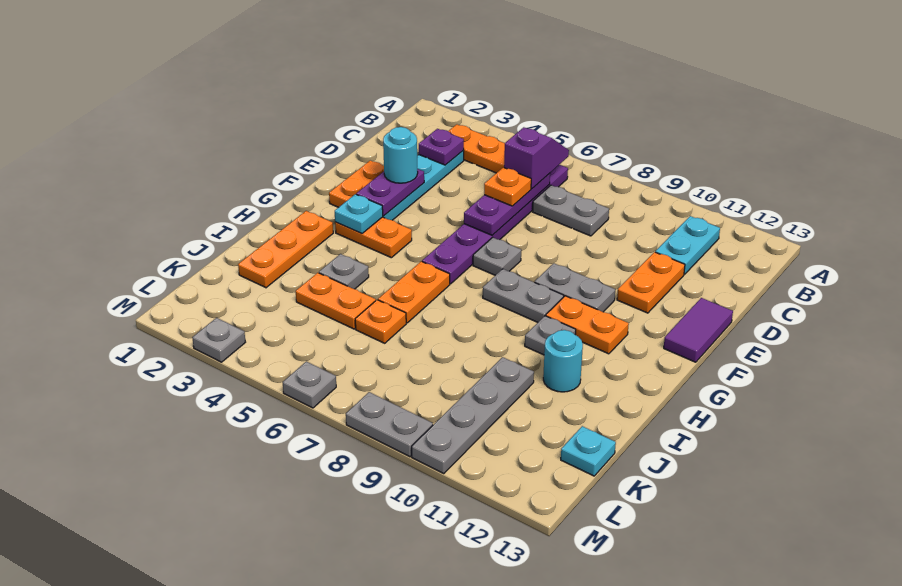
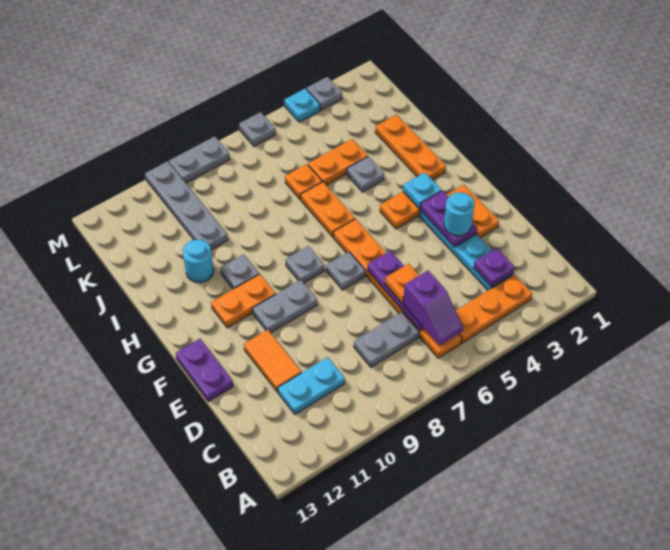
purple 1x6 plate [422,165,568,284] -> orange 1x6 plate [333,219,462,358]
cyan 1x2 plate [655,216,720,274] -> cyan 1x2 plate turned to [278,357,345,414]
orange 1x2 plate [617,252,685,313] -> orange 1x2 tile [244,330,301,392]
purple 1x2 tile [664,298,733,362] -> purple 1x2 plate [176,339,233,401]
grey 1x2 plate [483,269,564,322] -> grey 1x1 plate [286,246,324,283]
cyan 1x1 plate [561,426,616,476] -> cyan 1x1 plate moved to [284,88,320,122]

